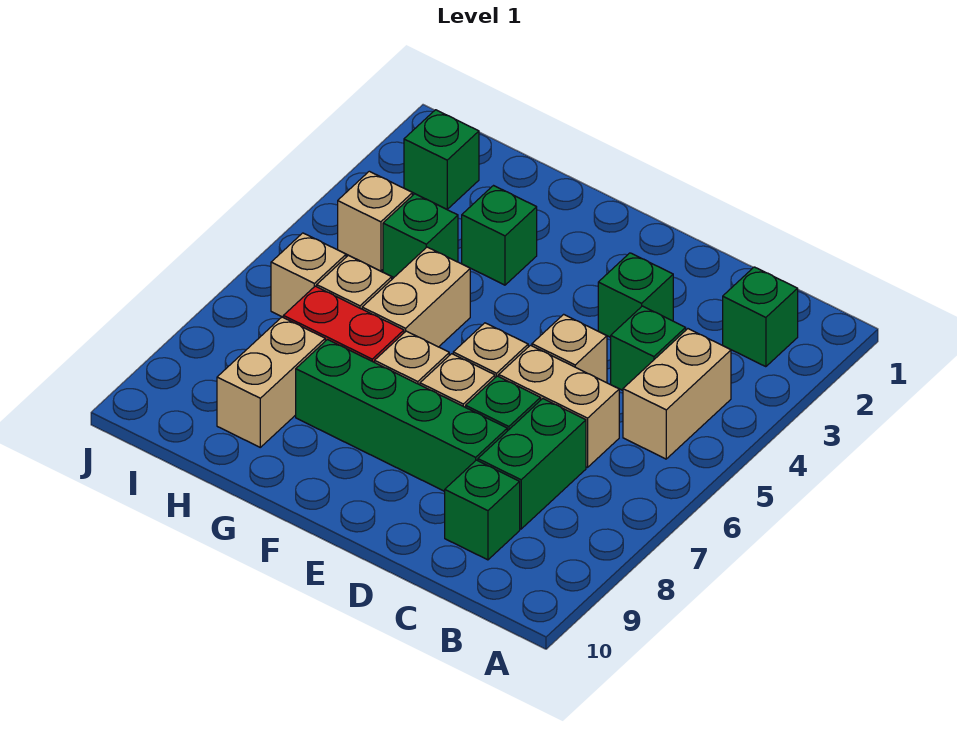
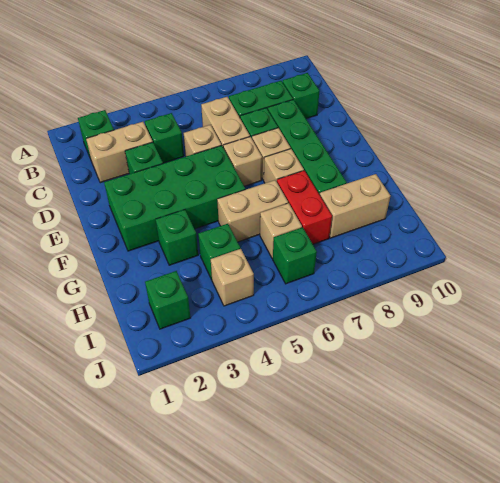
tan 1x2 brick [623,329,731,459] -> tan 1x2 brick moved to [86,122,153,183]
none -> green 2x4 brick [104,145,245,251]
tan 1x1 brick [271,233,346,317] -> green 1x1 brick [273,227,317,284]

